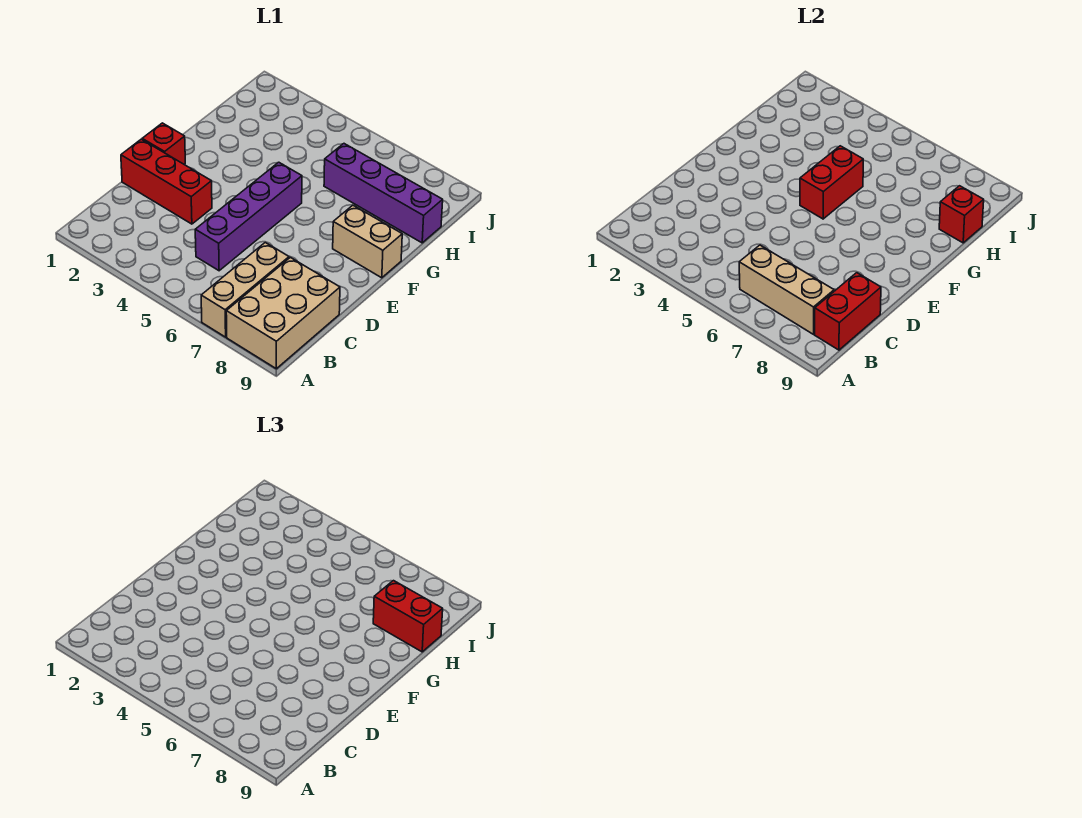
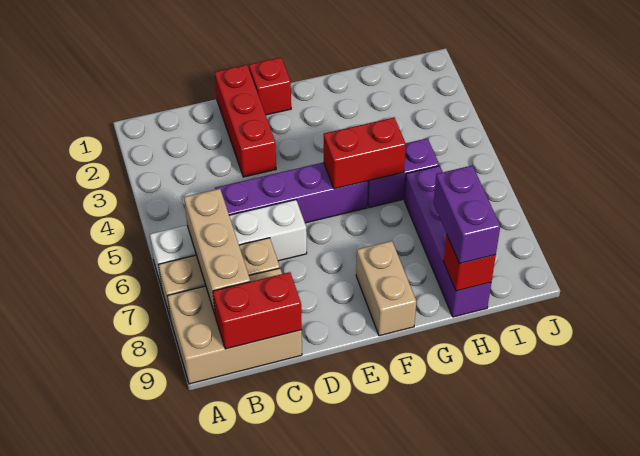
none -> white 1x4 brick [150,200,307,288]
none -> purple 1x2 brick [367,138,439,208]
red 1x2 brick [373,581,443,652] -> purple 1x2 brick [433,165,500,264]

